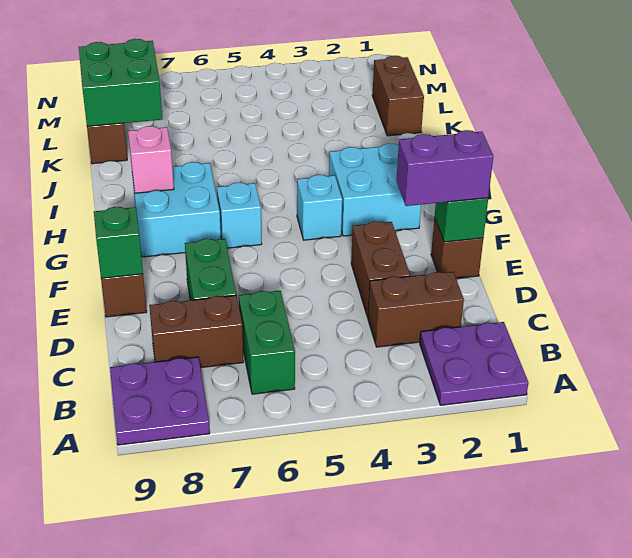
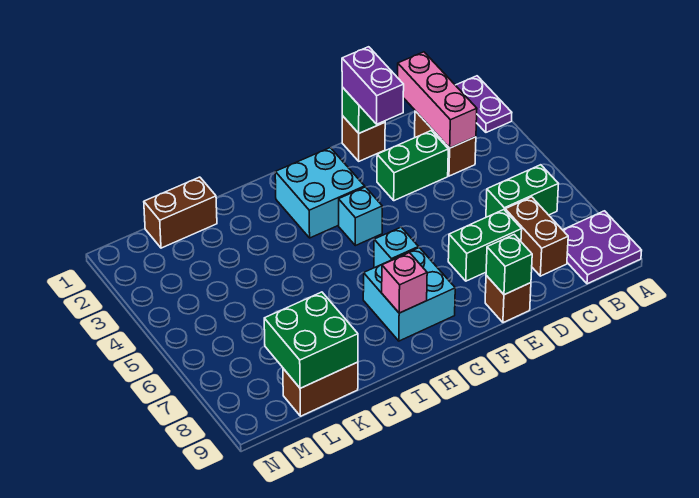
purple 2x2 plate [420,322,528,405] -> purple 1x2 plate [456,76,512,132]
none -> pink 1x3 brick [398,52,477,148]
brown 1x2 brick [351,221,410,317] -> green 1x2 brick [377,131,448,201]

